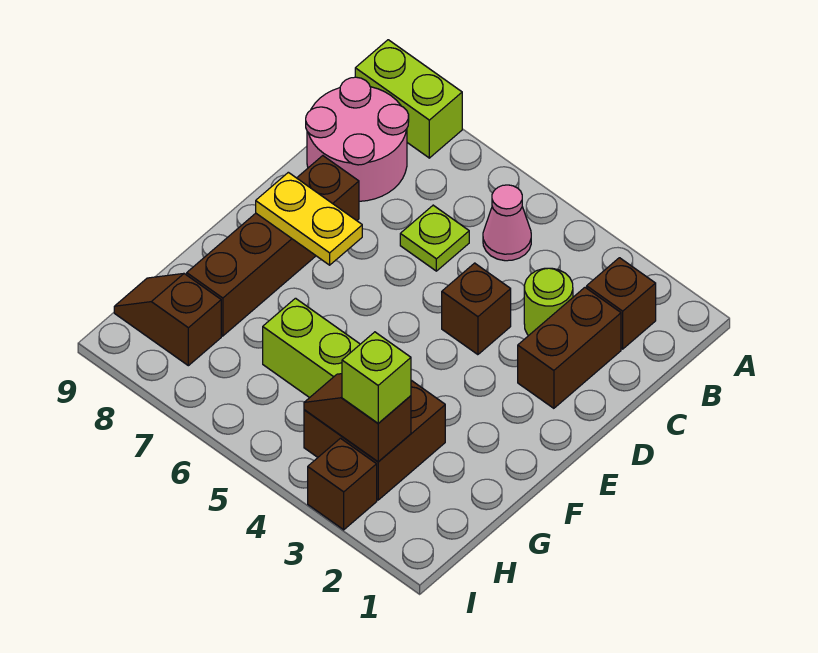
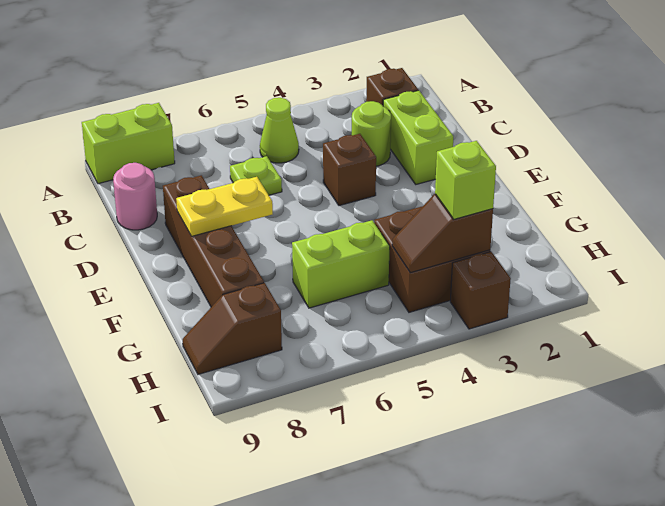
pink 1x1 cone [483,185,531,261] -> lime 1x1 cone [260,98,299,163]
pink 2x2 round brick [306,77,409,201] -> pink 1x1 round brick [113,163,157,230]
brown 1x2 brick [518,288,621,408] -> lime 1x2 brick [383,90,453,184]

